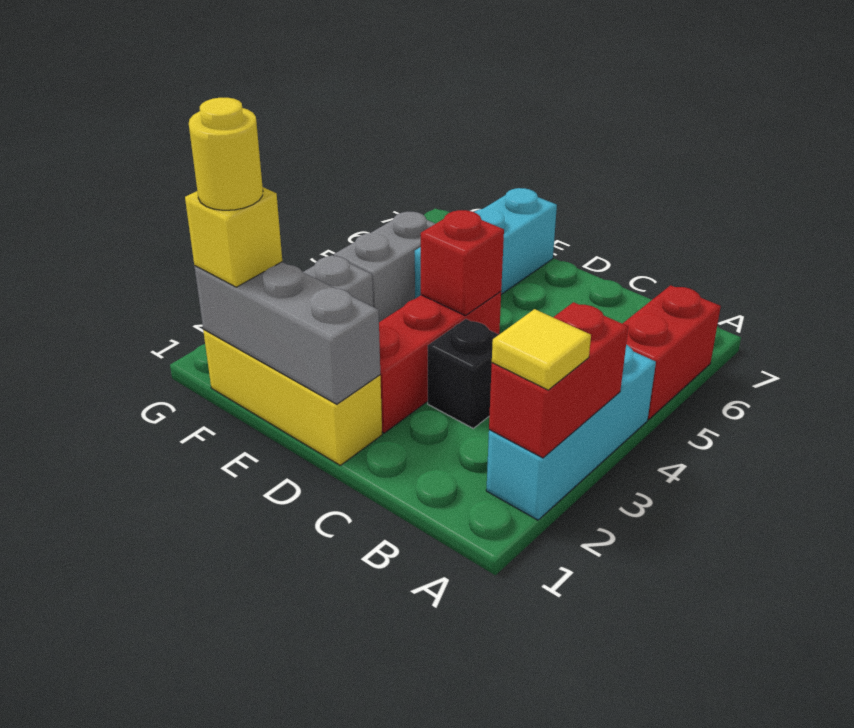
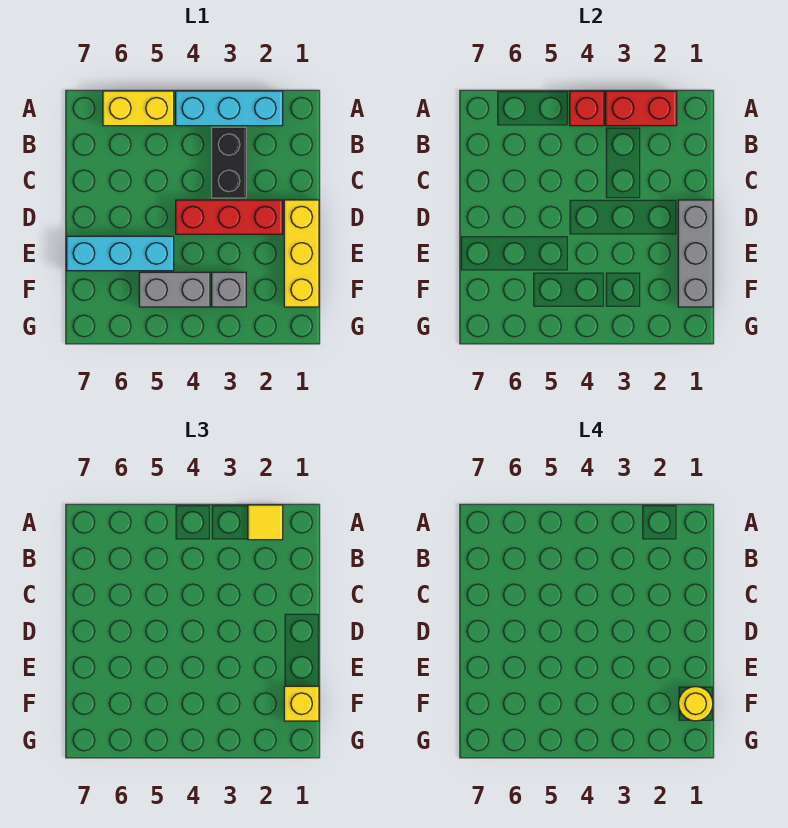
red 1x2 brick [623,285,721,419] -> yellow 1x2 brick [103,91,174,126]
black 1x1 brick [428,319,499,428] -> black 1x2 brick [212,127,246,198]
red 1x1 brick [421,210,504,315] -> red 1x1 brick moved to [570,91,604,126]

